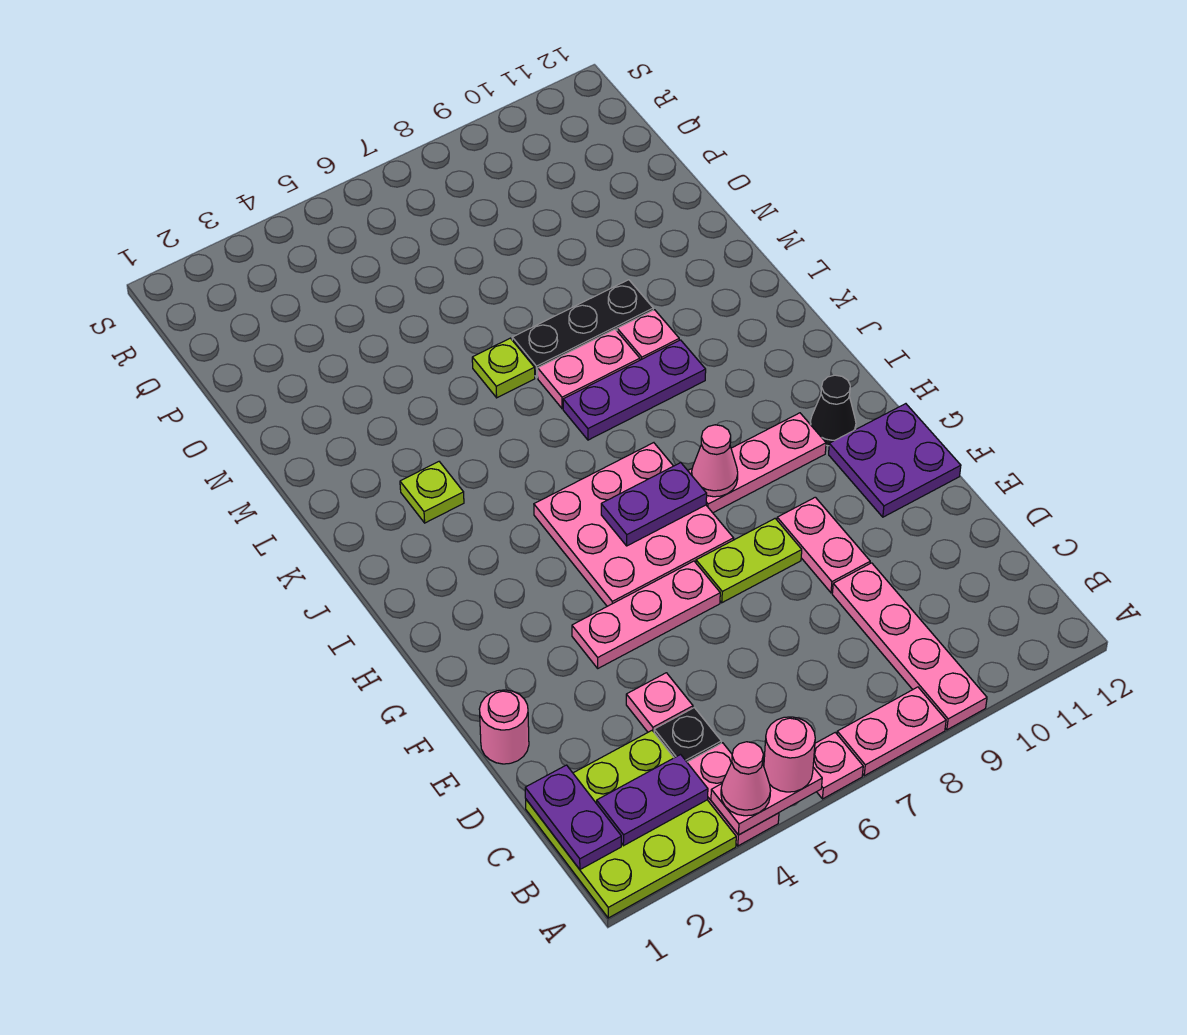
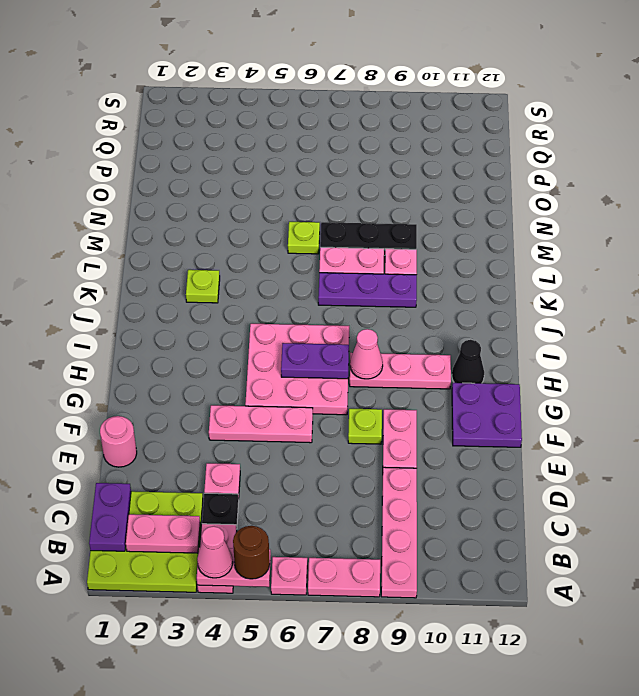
pink 1x1 round brick [764,717,815,792] -> brown 1x1 round brick [233,526,270,579]
purple 1x2 plate [597,755,708,846] -> pink 1x2 plate [126,514,200,553]
lime 1x2 plate [696,518,802,603] -> lime 1x1 plate [348,409,382,444]

